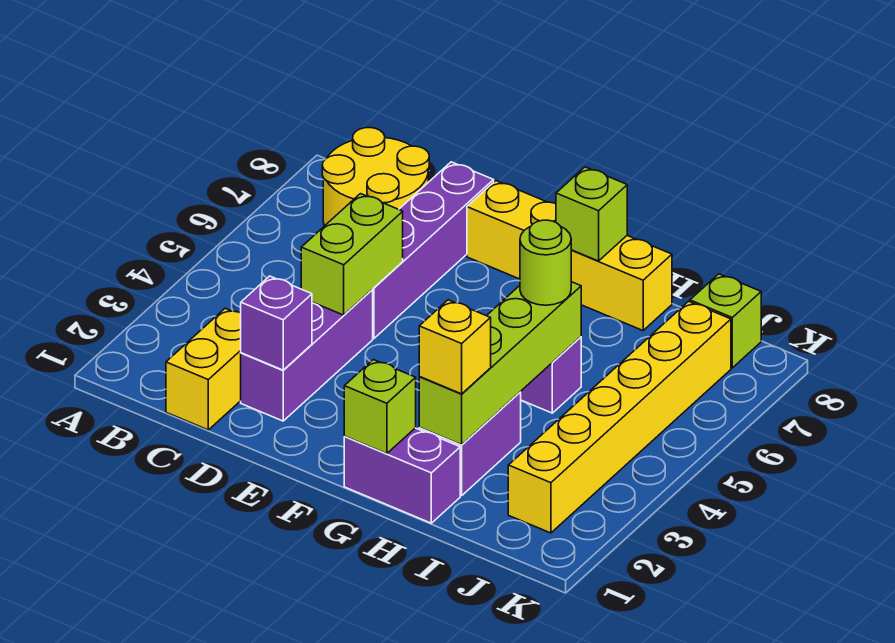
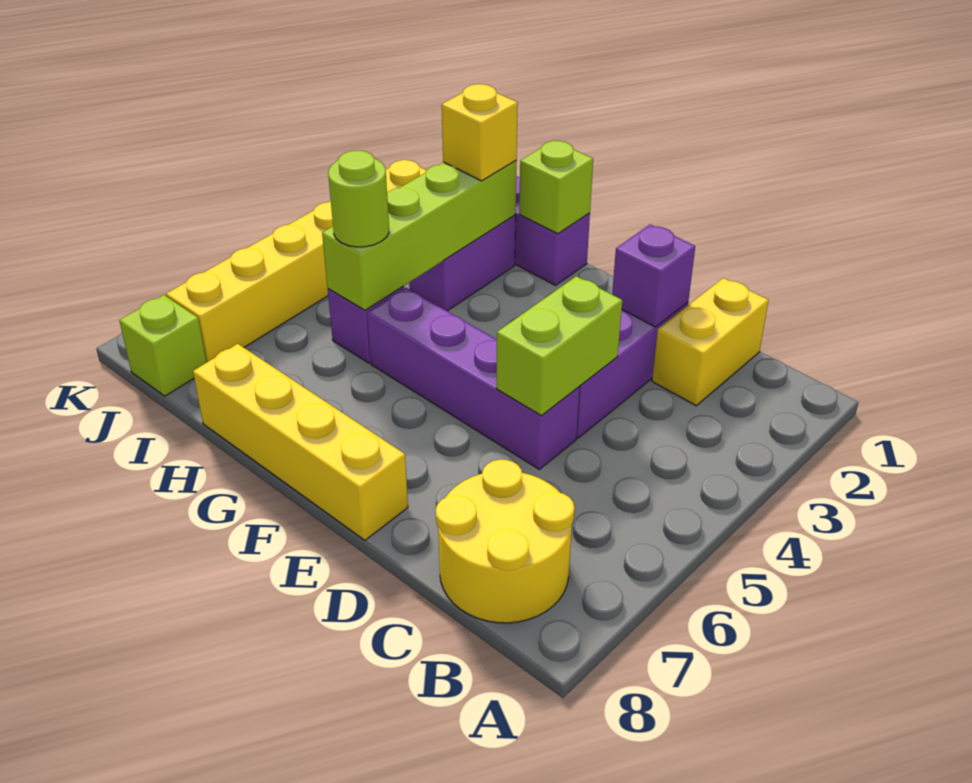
purple 1x4 brick [372,162,494,338] -> purple 1x4 brick turned to [367,288,579,469]
lime 1x1 brick [556,167,627,261] -> none

